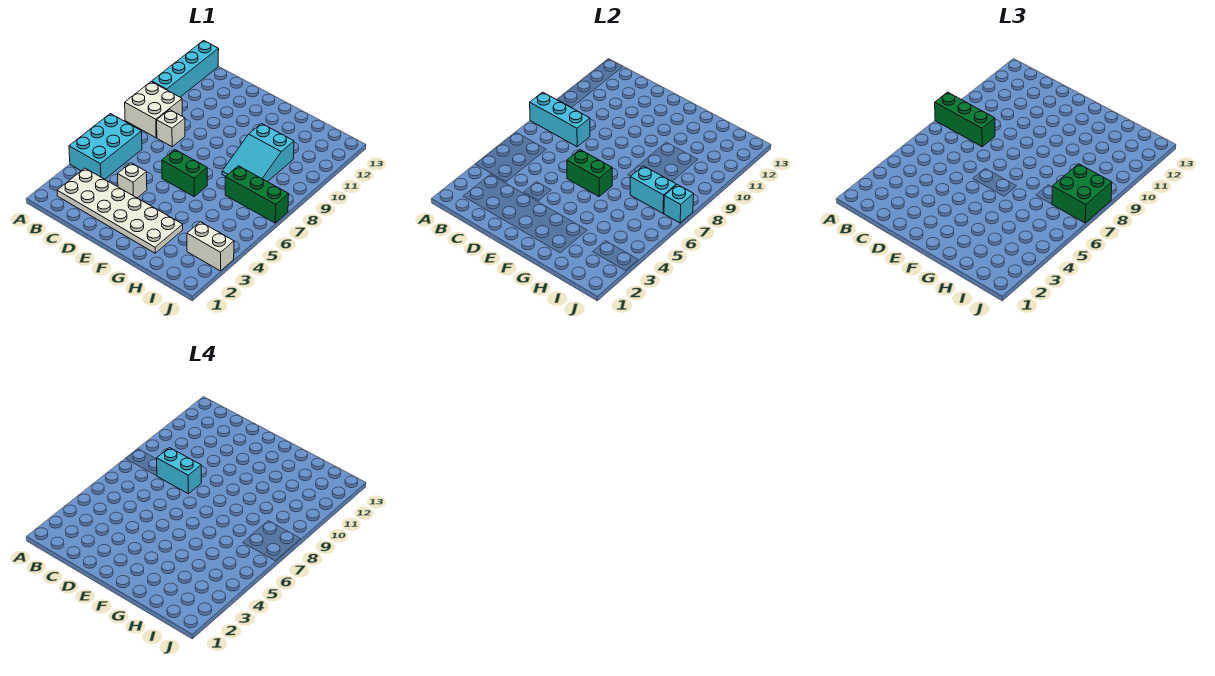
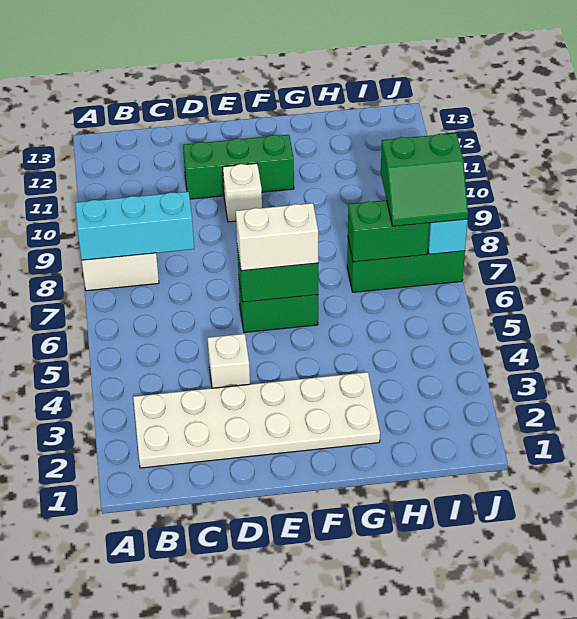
cyan 2x3 brick [69,114,142,179] -> none
green 1x3 brick [935,92,995,147] -> green 1x3 brick moved to [183,135,294,199]
cyan 1x4 brick [152,41,219,97] -> none
white 1x1 brick [157,110,185,147] -> white 1x1 brick moved to [223,163,262,222]
cyan 1x2 brick [157,448,201,494] -> none
cyan 2x3 slope [222,124,294,182] -> none
cyan 1x2 brick [630,166,676,213] -> green 1x2 brick [348,200,429,262]
white 1x2 brick [187,222,234,271] -> white 1x2 brick moved to [236,203,318,271]
green 2x2 brick [1052,164,1112,223] -> green 2x2 slope [381,133,468,226]

